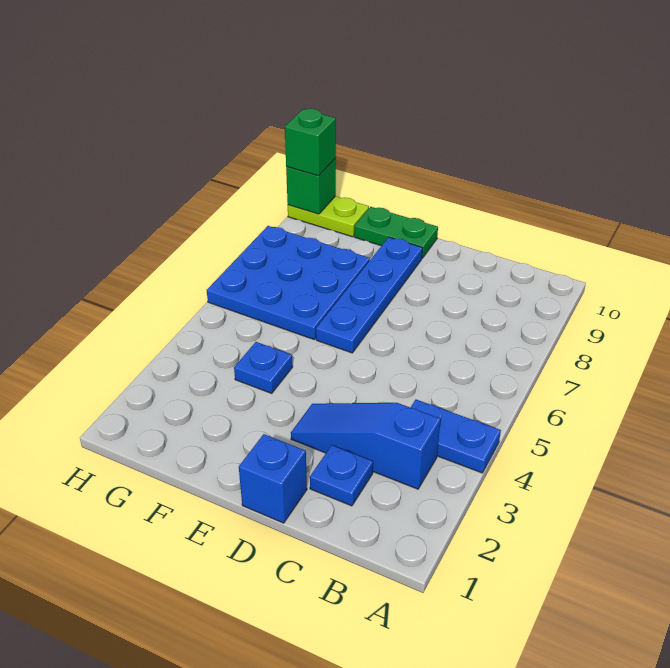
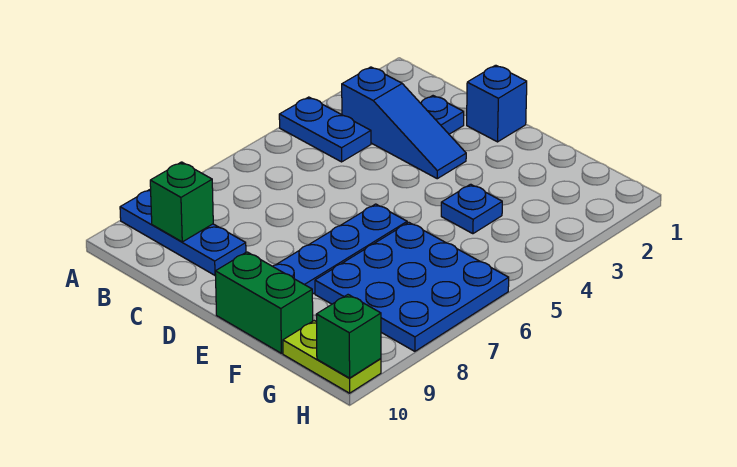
none -> blue 1x3 plate [120,189,246,275]
green 1x2 plate [354,207,438,258] -> green 1x2 brick [215,252,313,353]
green 1x1 brick [285,109,336,176] -> green 1x1 brick moved to [150,162,213,242]

